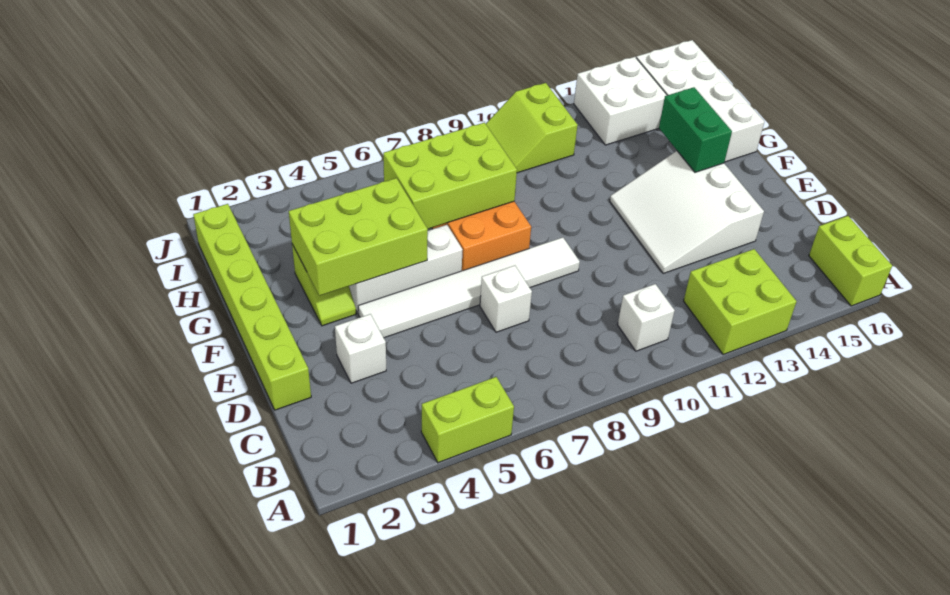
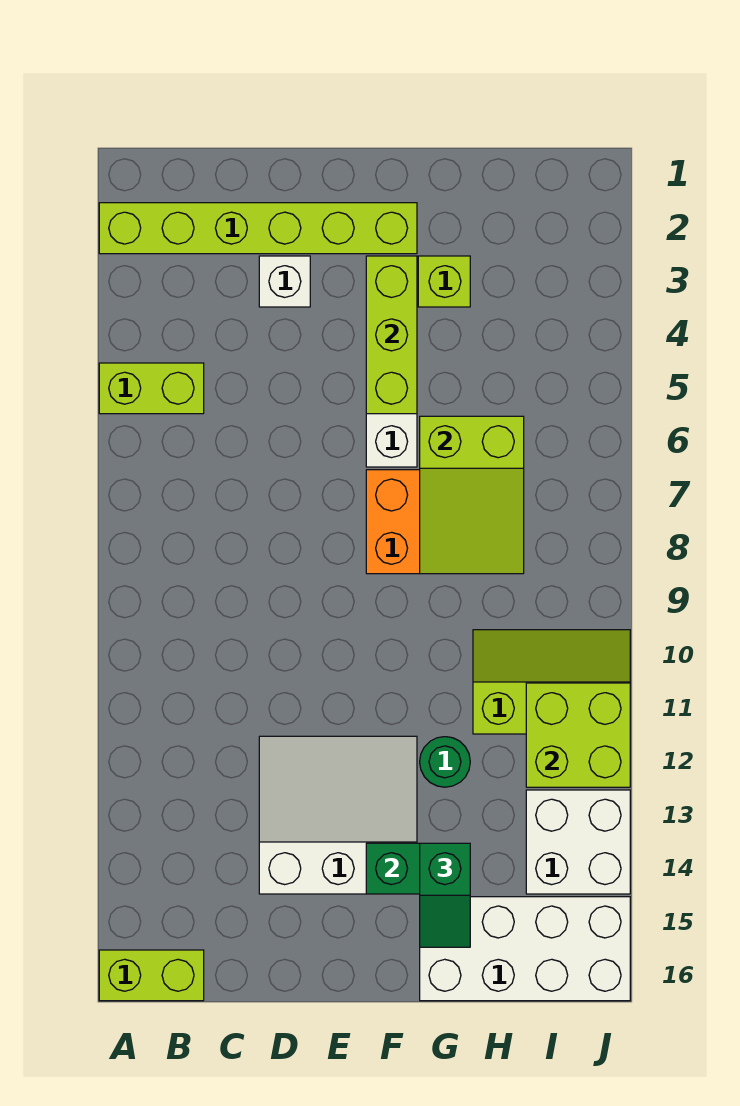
lime 1x2 brick [421,377,514,463] -> lime 1x2 brick turned to [99,363,204,414]
lime 2x2 brick [684,249,797,355] -> lime 2x2 brick moved to [526,683,630,787]
white 1x1 brick [618,284,675,351] -> none
lime 1x6 brick [193,204,311,410] -> lime 1x6 brick moved to [99,203,417,254]
white 1x1 brick [480,266,532,332] -> none
white 1x6 tile [358,237,580,338] -> none
lime 2x3 brick [289,178,428,296] -> lime 1x3 brick [366,256,417,414]
lime 2x3 brick [383,123,517,229] -> lime 2x3 slope [420,416,524,574]
none -> green 1x1 round brick [420,737,470,787]
none -> green 1x2 slope [420,843,470,947]
lime 2x2 slope [486,83,578,173] -> lime 2x3 slope [473,630,630,734]

